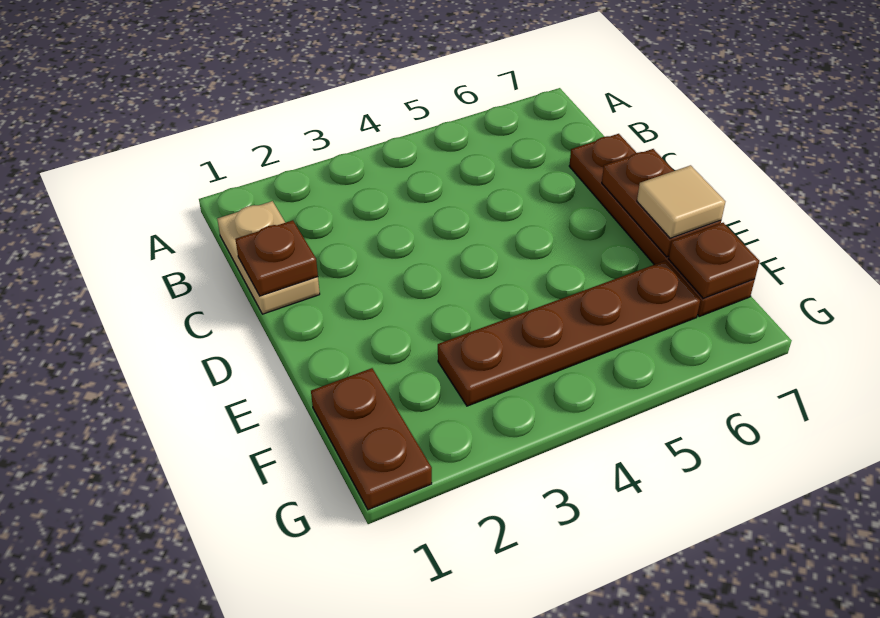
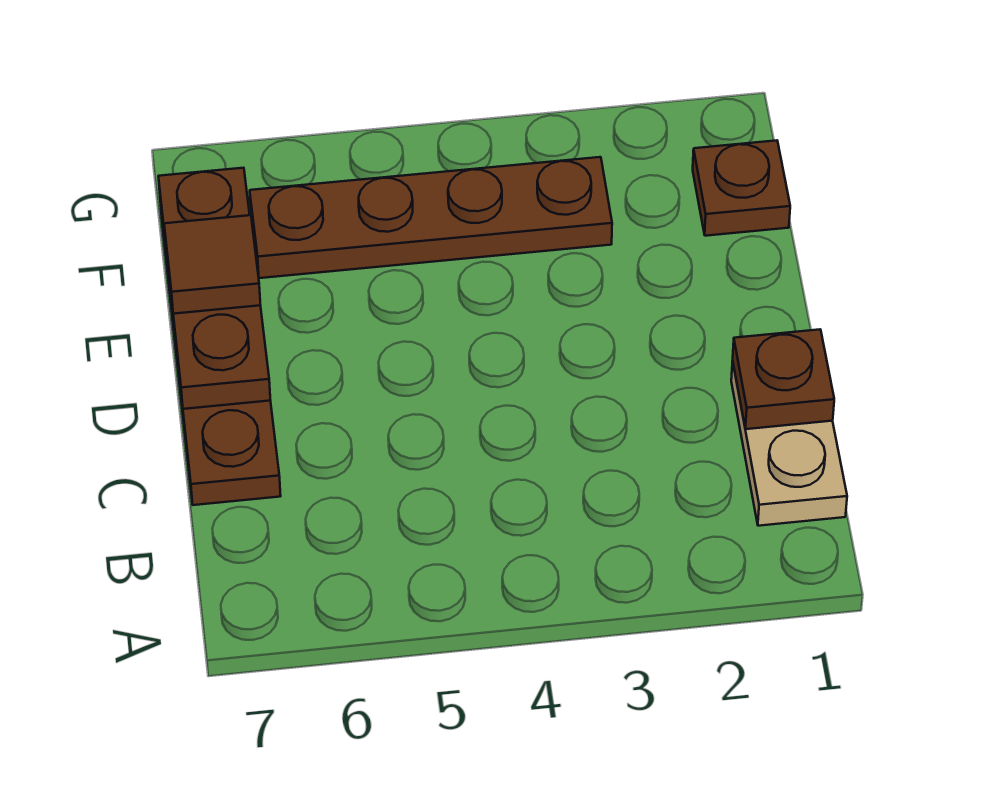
tan 1x1 tile [637,165,725,238] -> brown 1x1 tile [164,215,260,314]
brown 1x2 plate [311,368,432,510] -> brown 1x1 plate [693,140,790,236]

